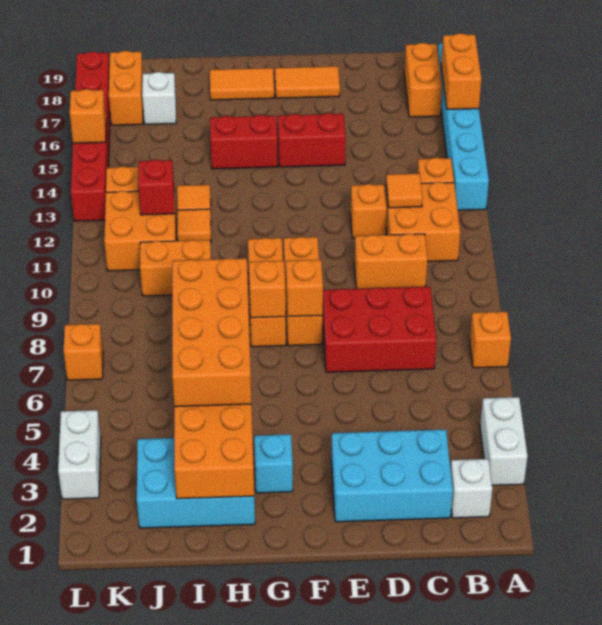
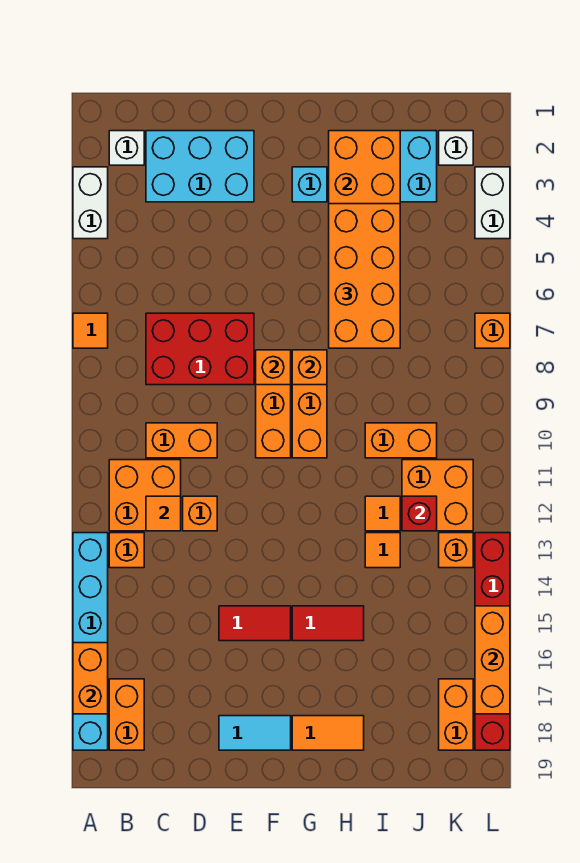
orange 1x1 brick [470,312,511,368] -> orange 1x1 tile [73,313,108,348]
red 1x2 brick [278,113,346,167] -> red 1x2 tile [219,606,291,641]
orange 1x2 tile [275,66,340,98] -> cyan 1x2 tile [219,716,291,750]
red 1x2 brick [210,115,278,169] -> red 1x2 tile [292,606,364,641]
white 1x1 brick [142,72,176,124] -> white 1x1 brick moved to [439,131,473,165]
orange 1x1 brick [70,89,106,143] -> orange 1x3 brick [475,606,510,714]

